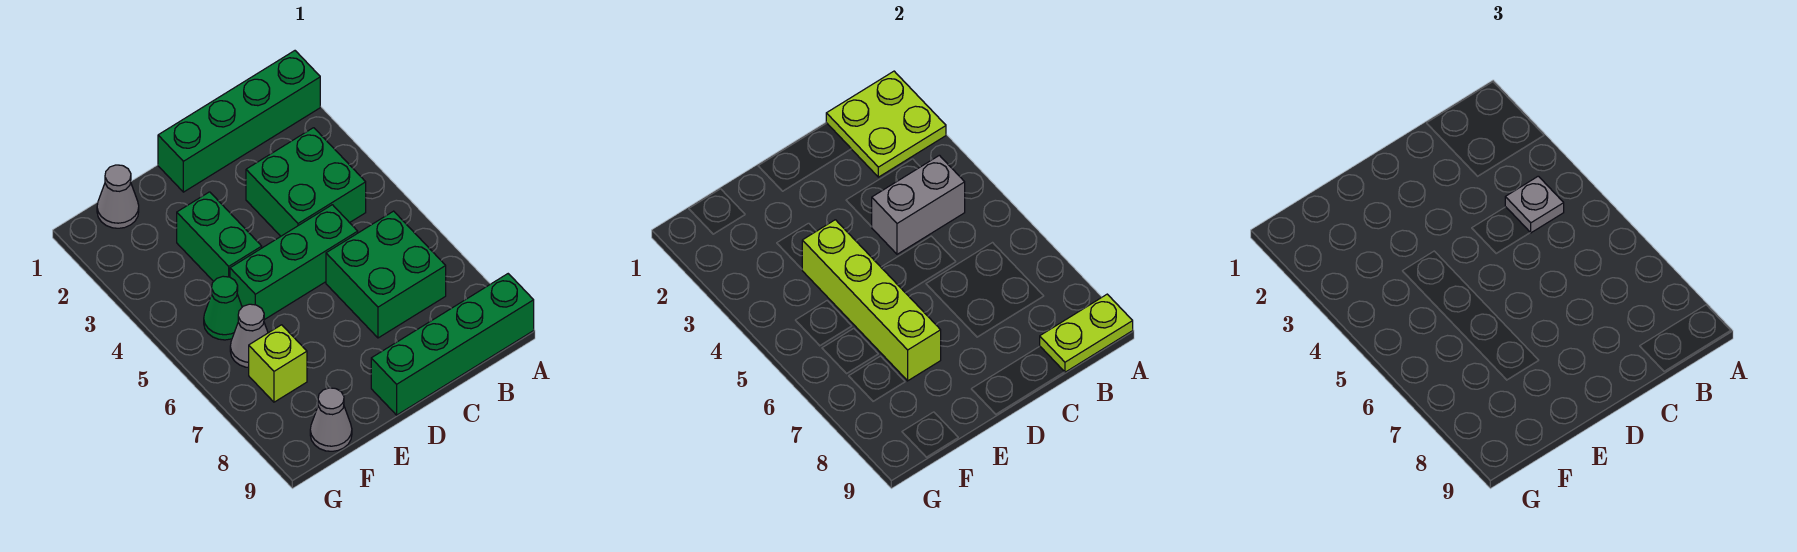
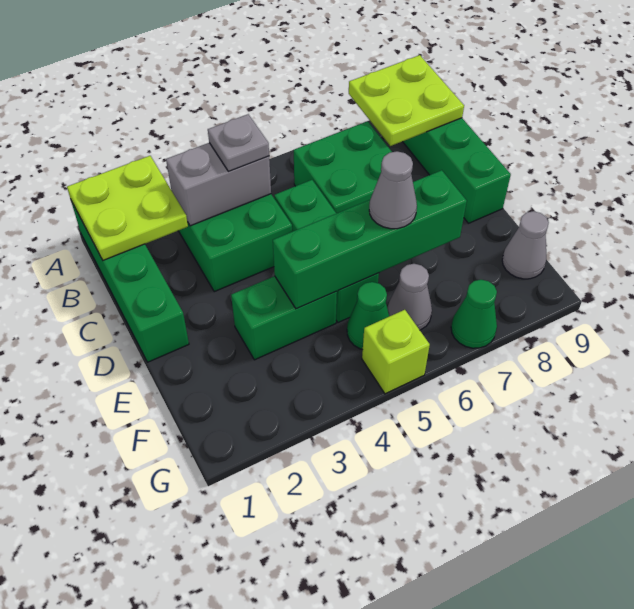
lime 1x2 plate [1040,294,1133,372] -> lime 2x2 plate [349,55,464,146]
grey 1x2 brick [872,155,965,254] -> grey 1x2 brick turned to [166,143,271,226]
lime 1x4 brick [802,220,941,381] -> green 1x4 brick [273,170,467,309]
grey 1x1 cone [97,165,139,228] -> grey 1x1 cone moved to [369,151,417,229]
lime 1x1 brick [249,325,307,402] -> lime 1x1 brick moved to [362,310,430,394]
none -> green 1x1 cone [451,280,497,348]

